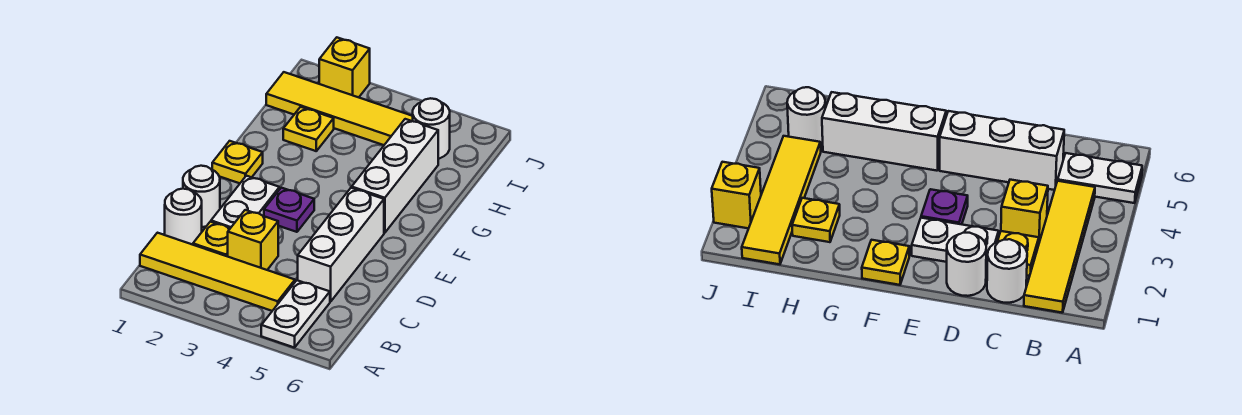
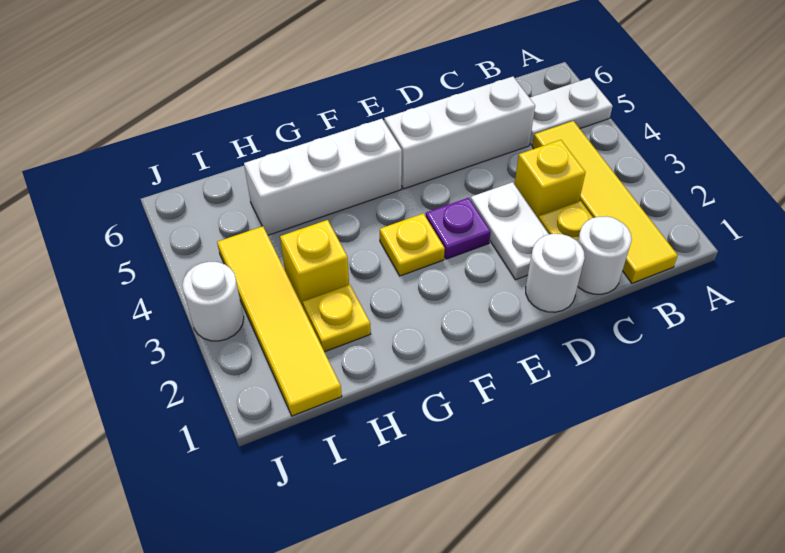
white 1x2 plate [211,176,279,228] -> white 1x2 plate turned to [471,182,549,280]
yellow 1x1 plate [212,141,263,183] -> yellow 1x1 plate moved to [380,213,445,276]
white 1x1 round brick [413,98,450,159] -> white 1x1 round brick moved to [182,262,244,341]
yellow 1x1 brick [319,37,370,97] -> yellow 1x1 brick moved to [280,220,349,309]

